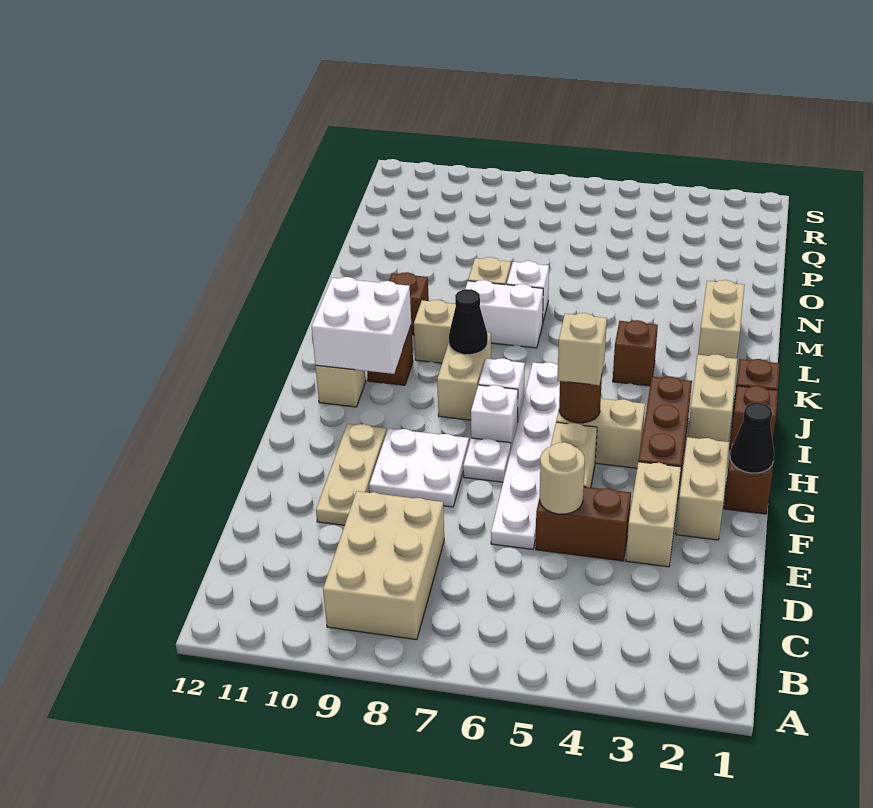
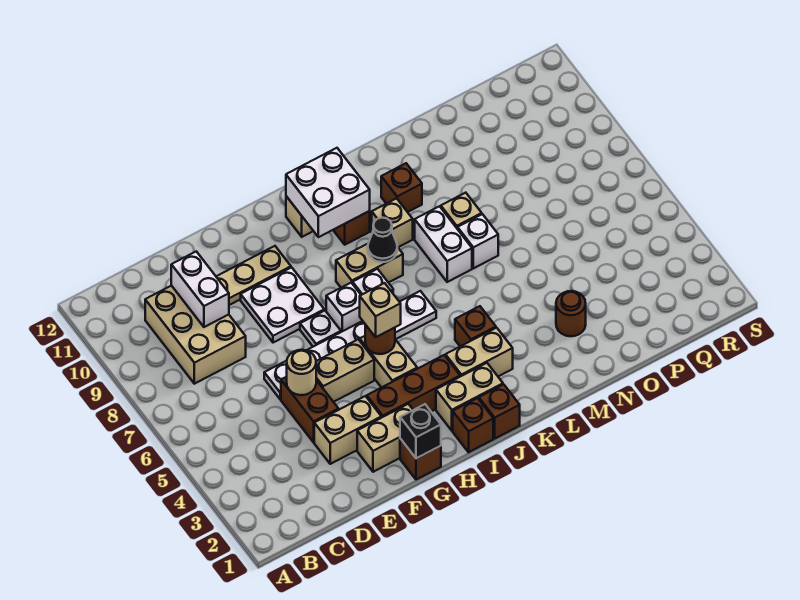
tan 2x3 brick [323,491,444,640] -> tan 2x3 brick turned to [145,286,246,384]
none -> white 1x2 brick [171,251,229,327]
black 1x1 cone [730,403,774,473] -> black 1x1 brick [400,404,441,458]
tan 1x2 brick [698,280,745,359] -> tan 1x2 brick moved to [446,328,513,377]
none -> brown 1x1 round brick [556,291,586,336]

